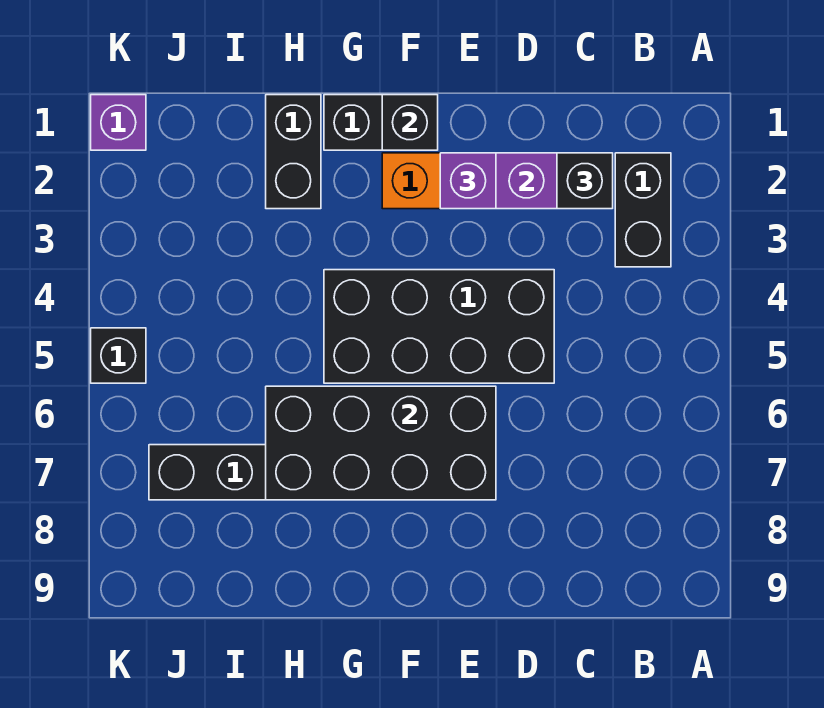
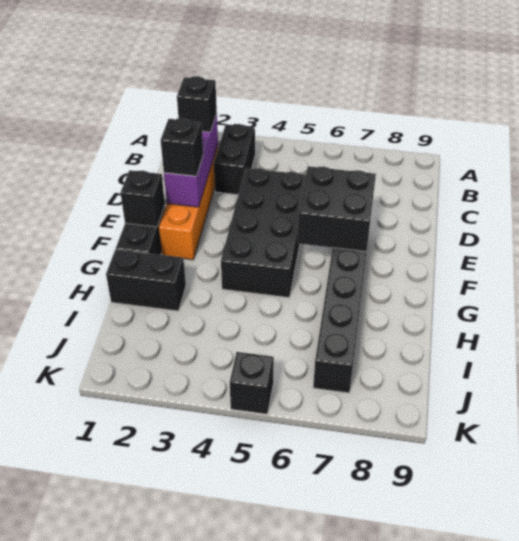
black 1x2 brick [615,153,671,267] -> black 1x2 brick turned to [214,124,255,195]
purple 1x1 brick [440,153,496,209] -> black 1x1 brick [161,118,203,176]
black 2x4 brick [266,386,496,500] -> black 2x2 brick [297,166,376,252]
purple 1x1 brick [91,95,146,150] -> none

